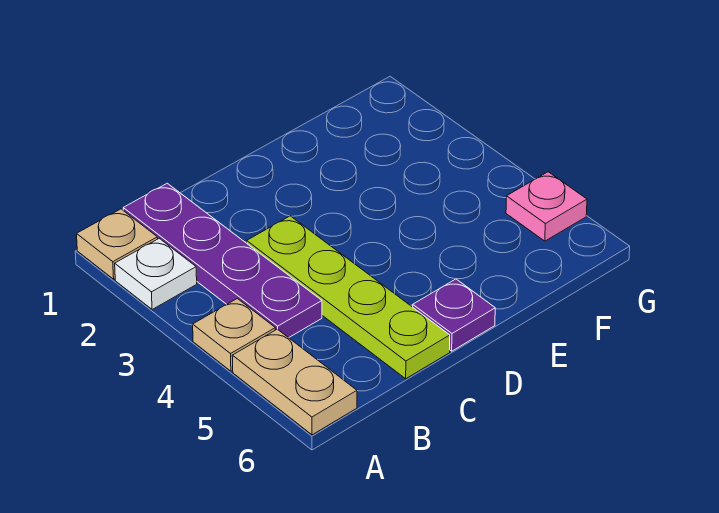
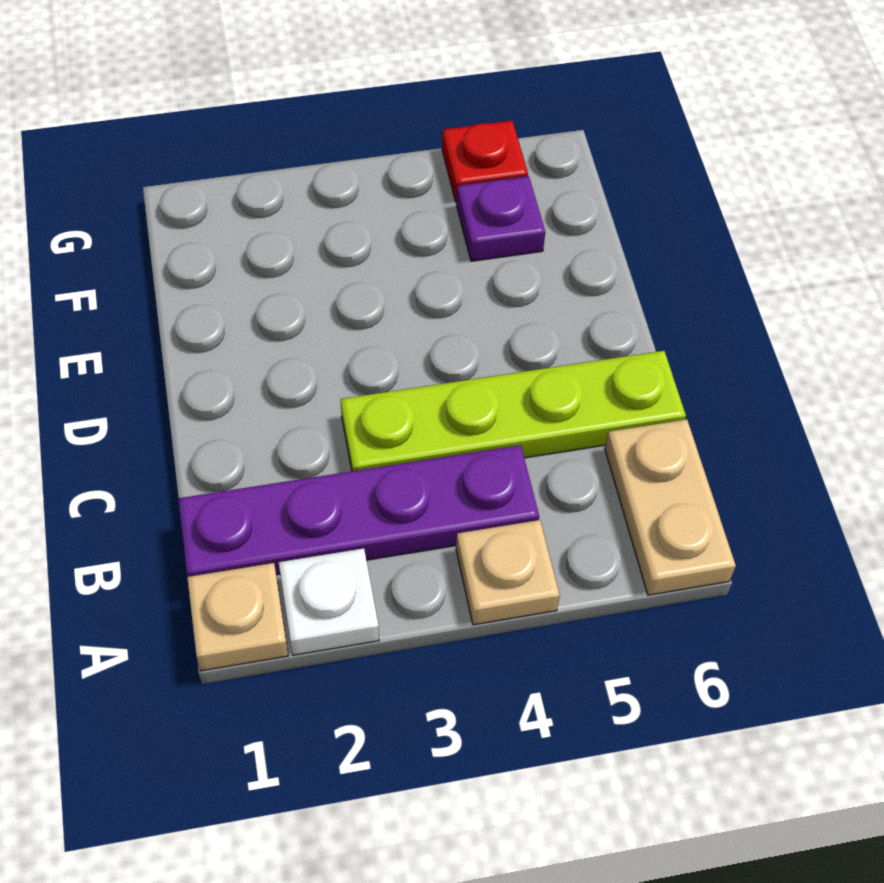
tan 1x2 plate [232,329,357,435] -> tan 1x2 plate turned to [605,419,736,595]
purple 1x1 plate [413,279,495,351] -> purple 1x1 plate moved to [456,176,545,261]
pink 1x1 plate [506,172,587,241] -> red 1x1 plate [442,121,528,203]

